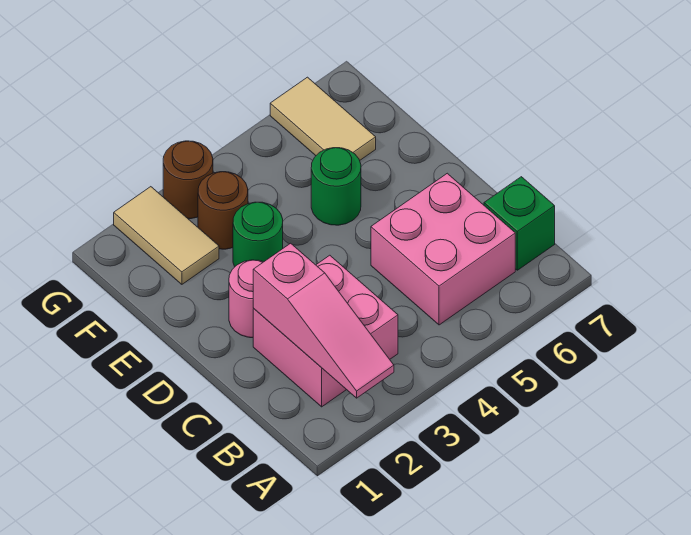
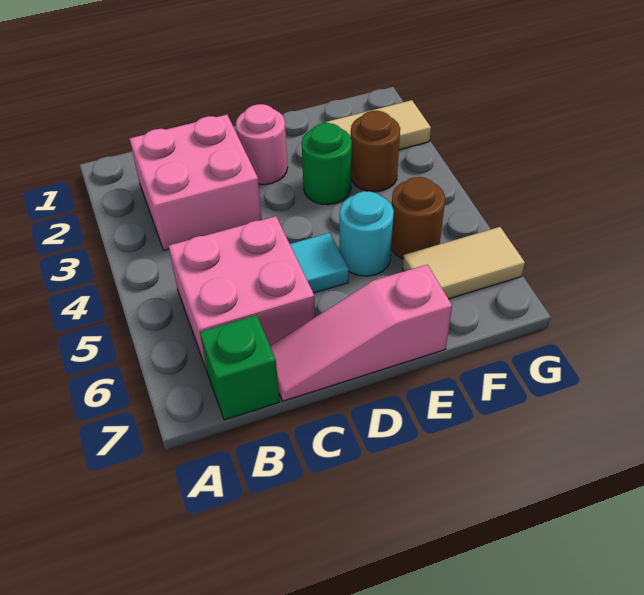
pink 1x3 slope [253,243,394,398] -> pink 1x3 slope moved to [270,265,452,401]
none -> cyan 1x1 tile [290,233,349,293]
green 1x1 round brick [311,148,361,225] -> cyan 1x1 round brick [340,191,394,276]
brown 1x1 round brick [163,141,213,219] -> brown 1x1 round brick moved to [391,177,445,259]

